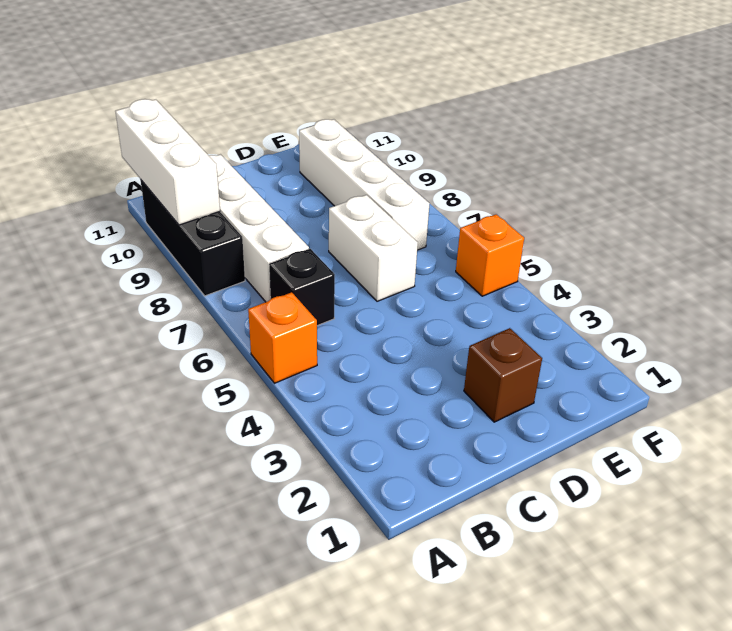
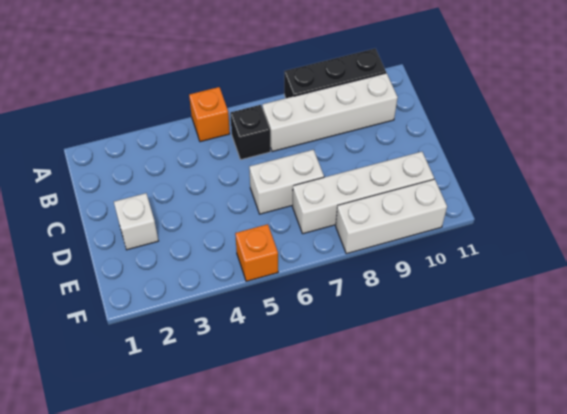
white 1x3 brick [115,99,220,225] -> white 1x3 brick moved to [336,179,447,254]
brown 1x1 brick [464,328,542,422] -> white 1x1 brick [114,193,158,250]

